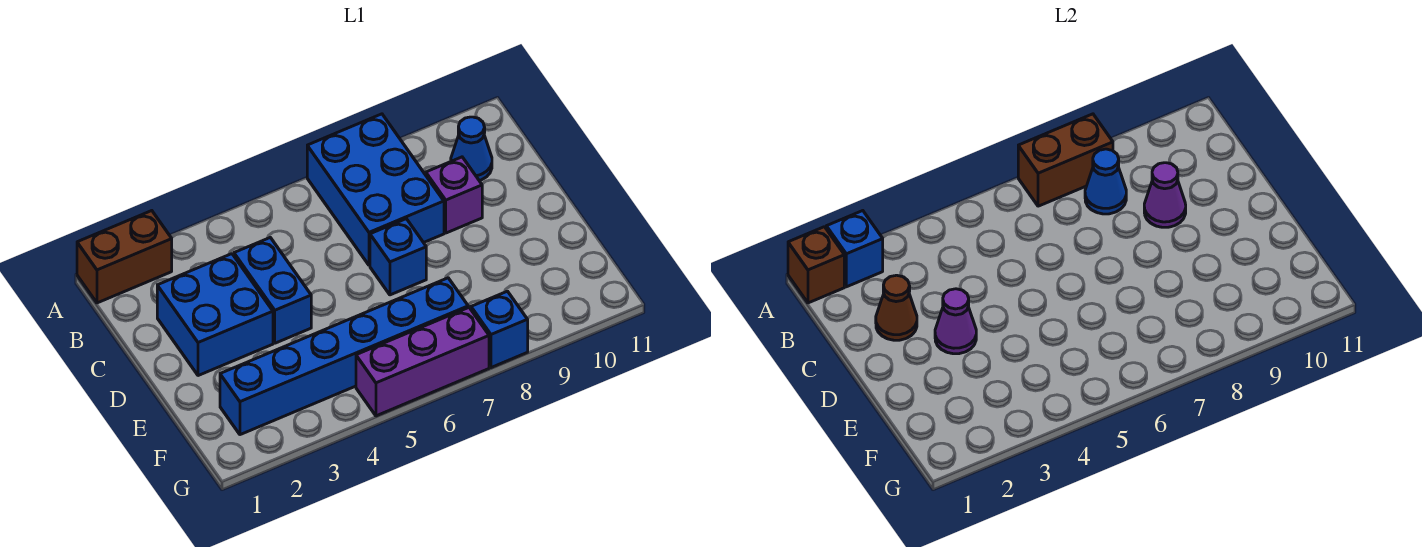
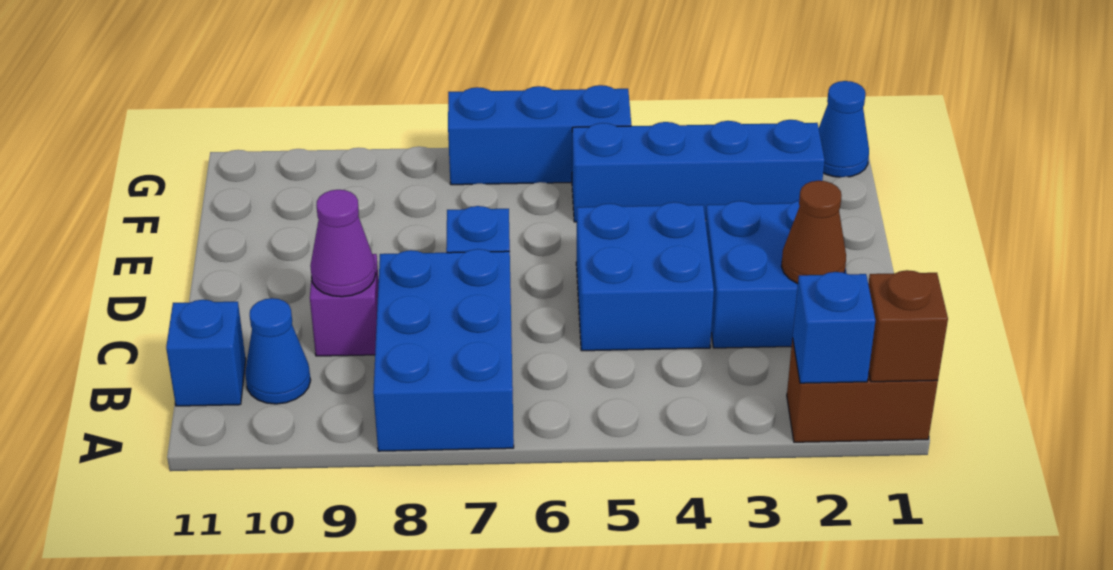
brown 1x2 brick [1018,114,1113,206] -> none
blue 1x1 cone [1085,149,1126,214] -> blue 1x1 cone moved to [819,81,869,177]
blue 1x2 brick [234,238,311,343] -> blue 2x2 brick [576,202,714,351]
purple 1x1 cone [935,289,976,354] -> none
blue 1x6 brick [220,278,468,435] -> blue 1x4 brick [572,120,825,222]
purple 1x3 brick [356,307,489,416] -> blue 1x3 brick [448,85,631,185]
blue 1x1 brick [471,291,528,368] -> blue 1x1 brick moved to [166,300,246,406]

